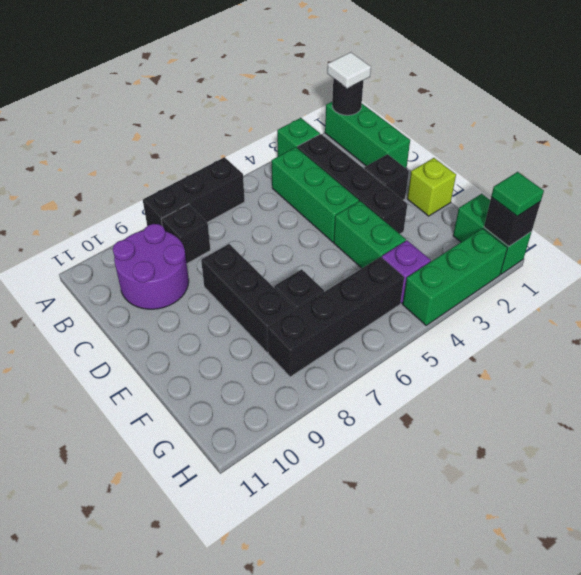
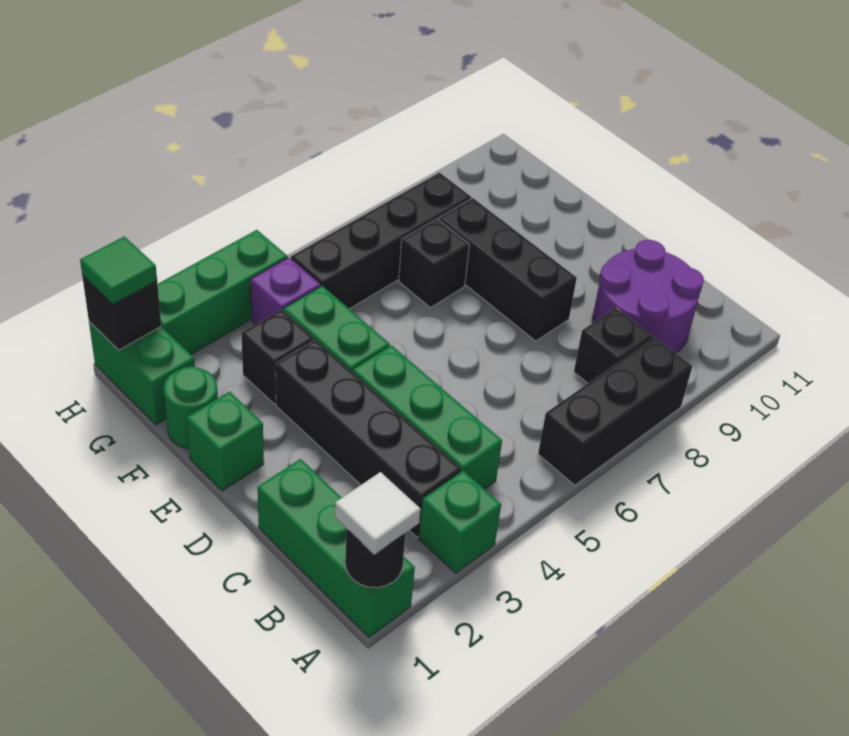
black 1x1 brick [364,154,409,200] -> black 1x1 brick moved to [241,309,314,404]
lime 1x1 brick [407,158,456,216] -> green 1x1 brick [187,392,264,491]
none -> green 1x1 round brick [164,367,218,449]

